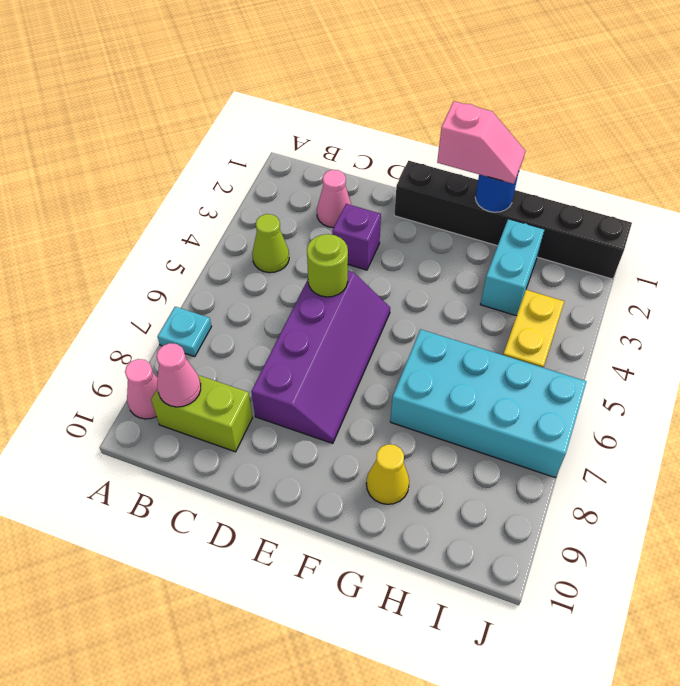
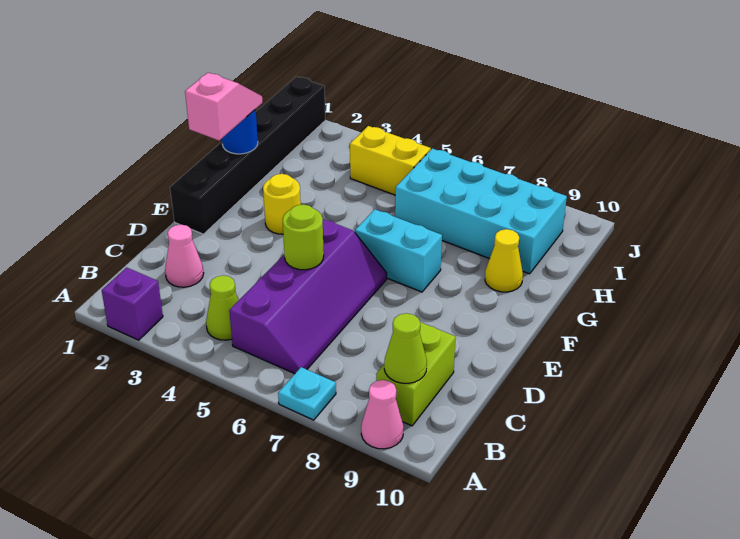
pink 1x1 cone [156,343,201,407] -> lime 1x1 cone [384,313,427,383]
purple 1x1 brick [332,204,381,270] -> purple 1x1 brick moved to [102,268,163,340]
purple 2x4 slope [251,271,390,443] -> purple 2x4 slope turned to [229,219,387,374]
none -> yellow 1x1 round brick [263,174,301,234]
cyan 2x4 brick [390,329,586,478] -> cyan 2x4 brick turned to [395,148,567,274]
cyan 1x2 brick [480,219,545,316] -> cyan 1x2 brick moved to [355,209,442,292]

